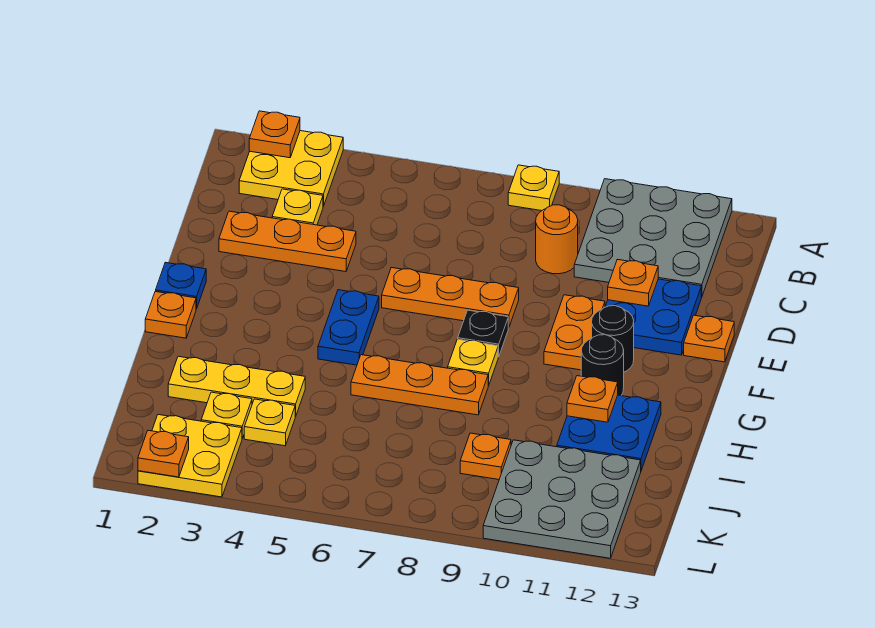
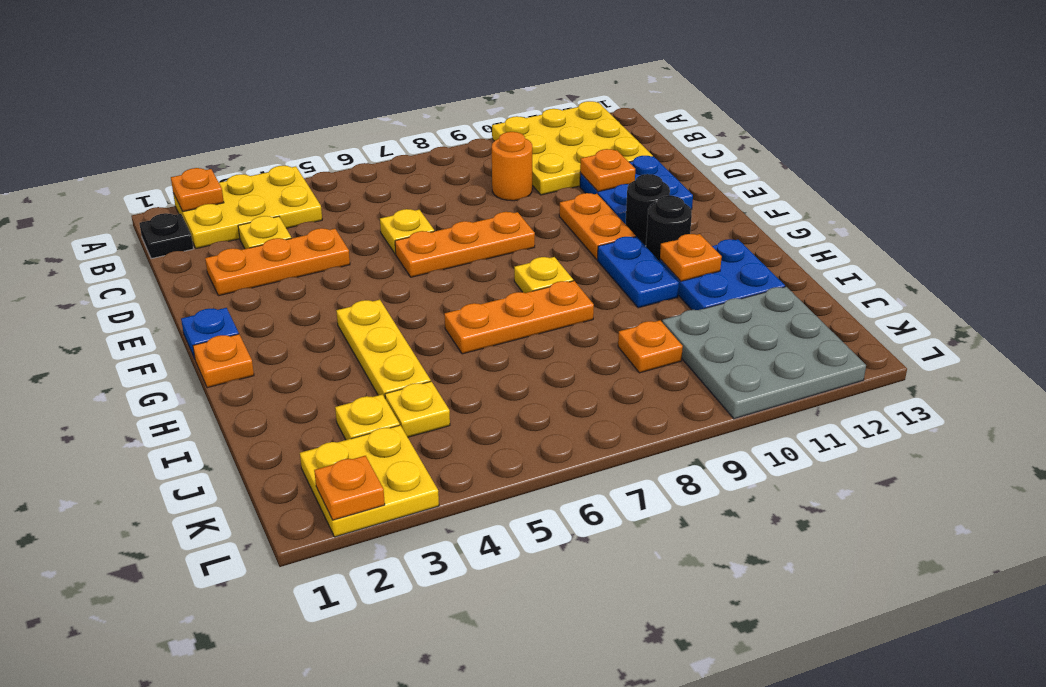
yellow 2x2 plate [239,131,343,206] -> yellow 2x3 plate [173,166,322,249]
yellow 1x1 plate [508,165,559,211] -> yellow 1x1 plate moved to [380,209,434,254]
grey 3x3 plate [574,179,732,297] -> yellow 3x3 plate [492,101,653,195]
orange 1x1 plate [684,315,734,362] -> none
blue 1x2 plate [318,290,379,365] -> blue 1x2 plate moved to [597,237,679,308]
black 1x1 plate [458,310,508,357] -> black 1x1 plate moved to [139,213,193,259]
yellow 1x3 plate [168,356,305,416] -> yellow 1x3 plate turned to [336,300,431,398]

